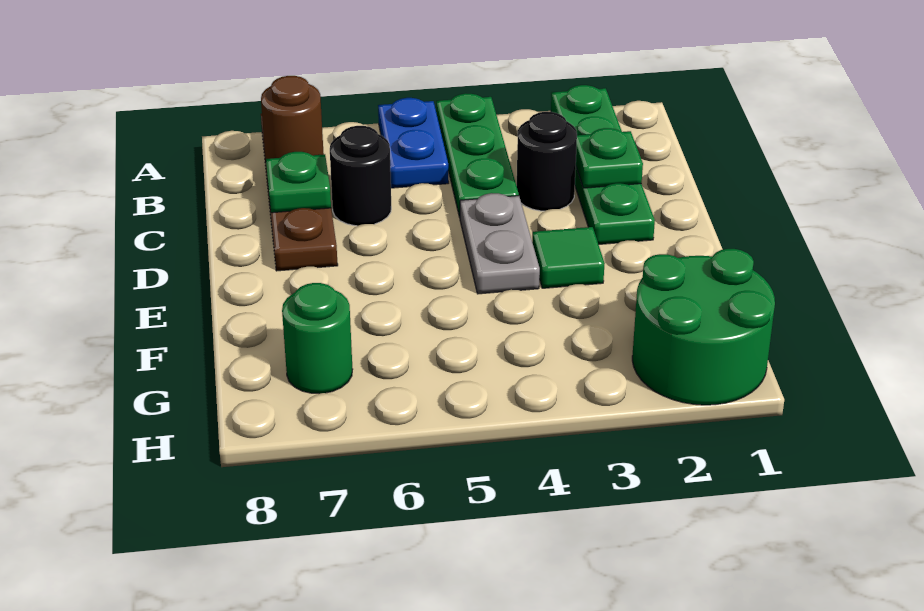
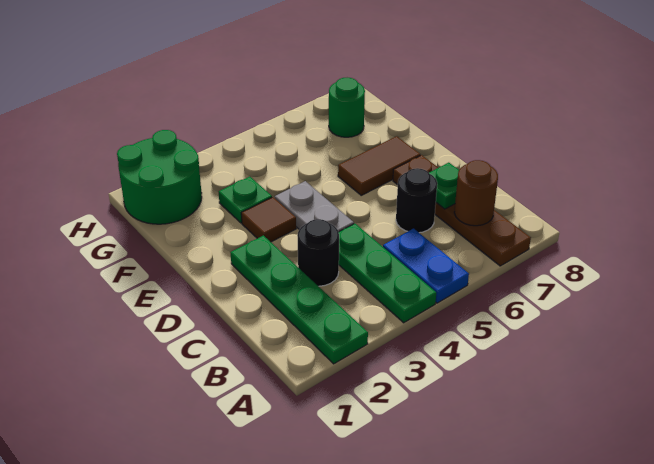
green 1x1 plate [576,128,643,188] -> green 1x1 plate moved to [219,177,272,223]
green 1x1 tile [532,227,605,288] -> brown 1x1 tile [241,197,296,242]
none -> brown 1x2 tile [338,136,421,195]

